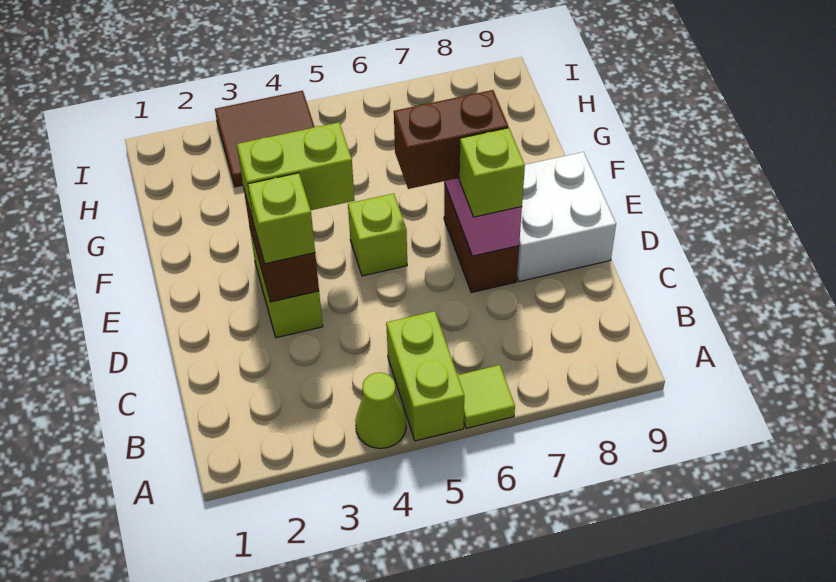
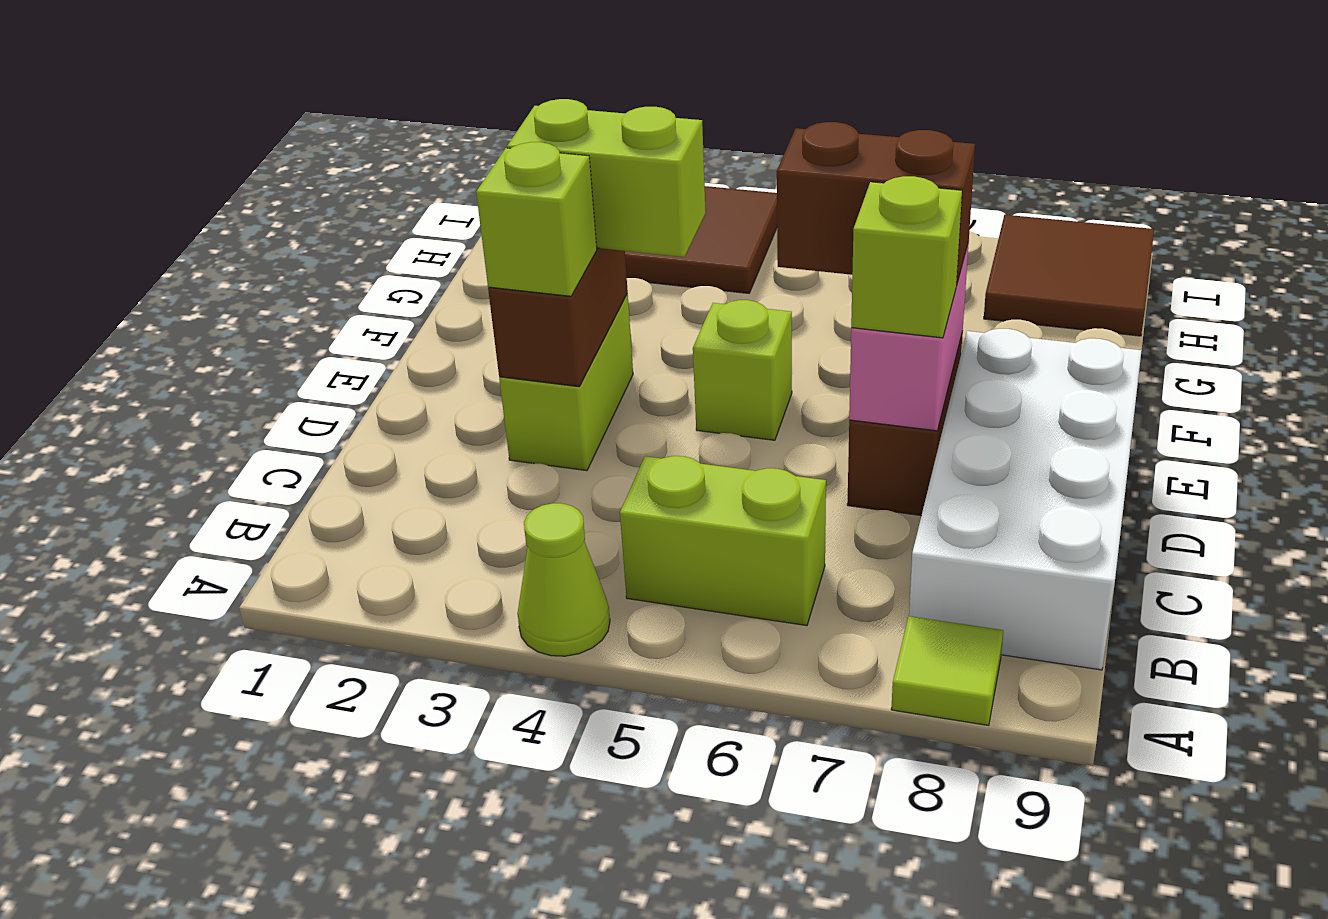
lime 1x2 brick [386,311,464,441] -> lime 1x2 brick turned to [620,456,826,626]
lime 1x1 tile [458,365,515,428] -> lime 1x1 tile moved to [891,616,1003,725]
white 2x2 brick [517,152,616,282] -> white 2x4 brick [909,329,1142,670]
none -> brown 2x2 tile [984,215,1154,336]

